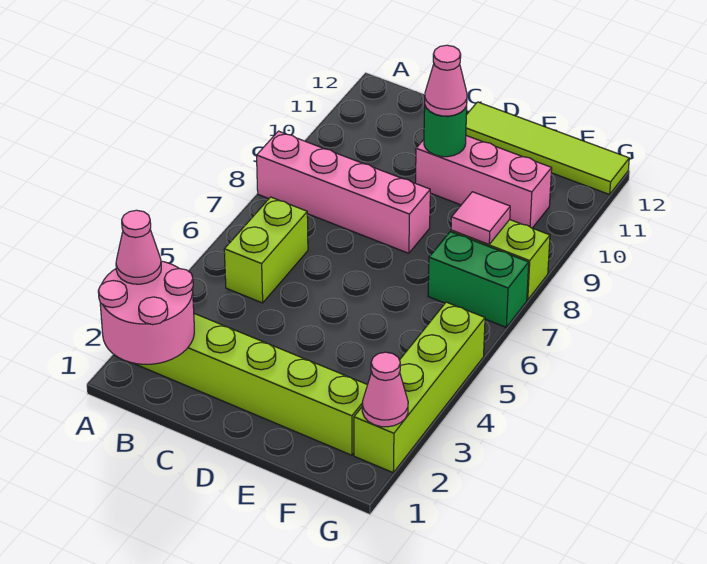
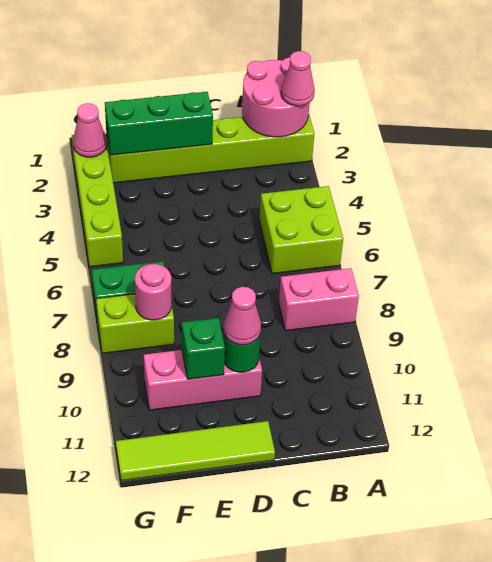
pink 1x4 brick [257,131,430,253] -> pink 1x2 brick [279,268,359,331]
lime 1x2 brick [224,197,308,303] -> lime 2x2 brick [259,186,343,274]
none -> green 1x3 brick [105,92,213,155]
none -> green 1x1 brick [182,318,225,379]
pink 1x1 tile [451,192,510,244] -> pink 1x1 round brick [135,264,171,320]

